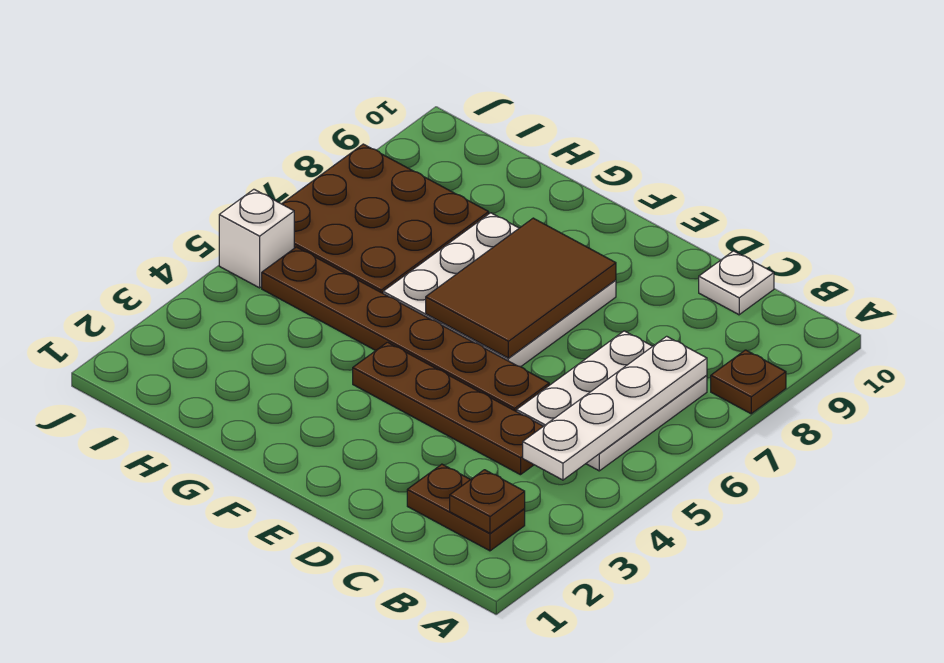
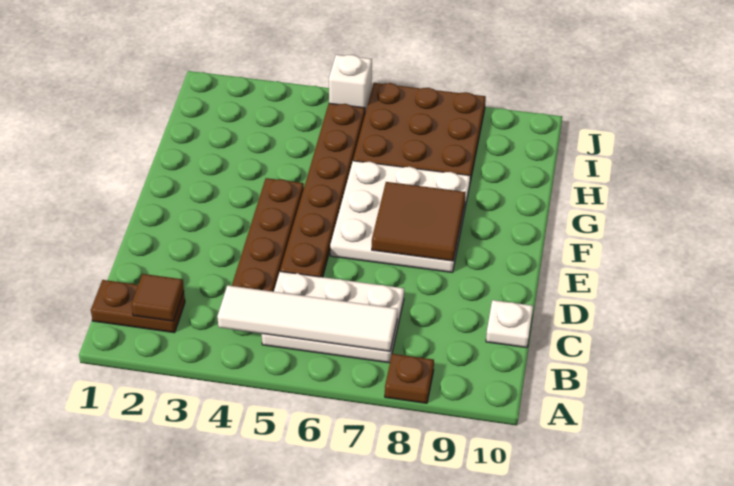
brown 1x2 plate [407,464,525,551] -> brown 1x2 plate turned to [91,280,185,333]
brown 1x1 plate [450,470,525,533] -> brown 1x1 tile [131,274,184,321]
white 1x4 plate [523,336,707,480] -> white 1x4 tile [217,285,398,351]
brown 2x3 tile [426,218,616,358] -> brown 2x2 tile [372,182,465,261]

